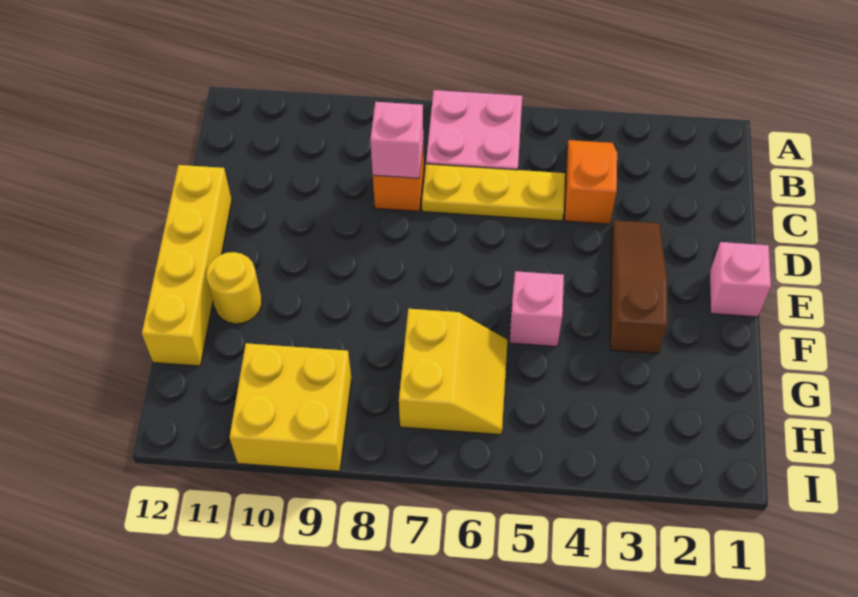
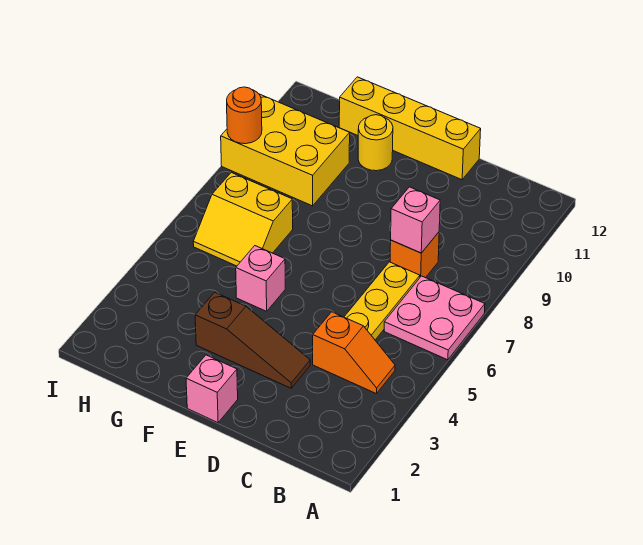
yellow 2x2 brick [229,343,351,471] -> yellow 2x3 brick [221,94,350,206]
none -> orange 1x1 round brick [227,87,262,144]

